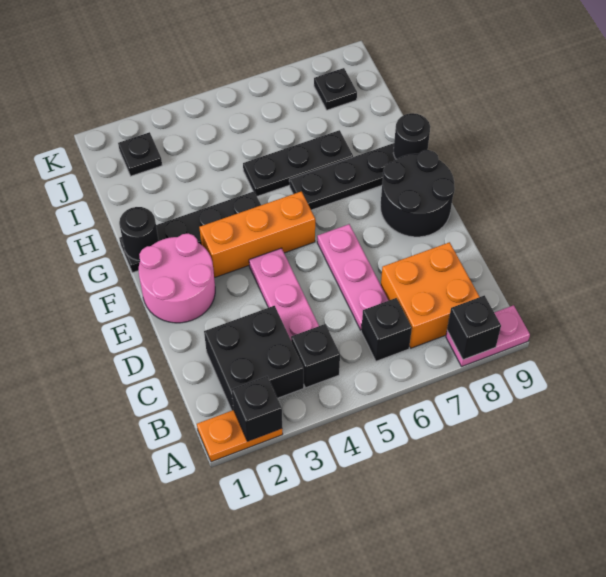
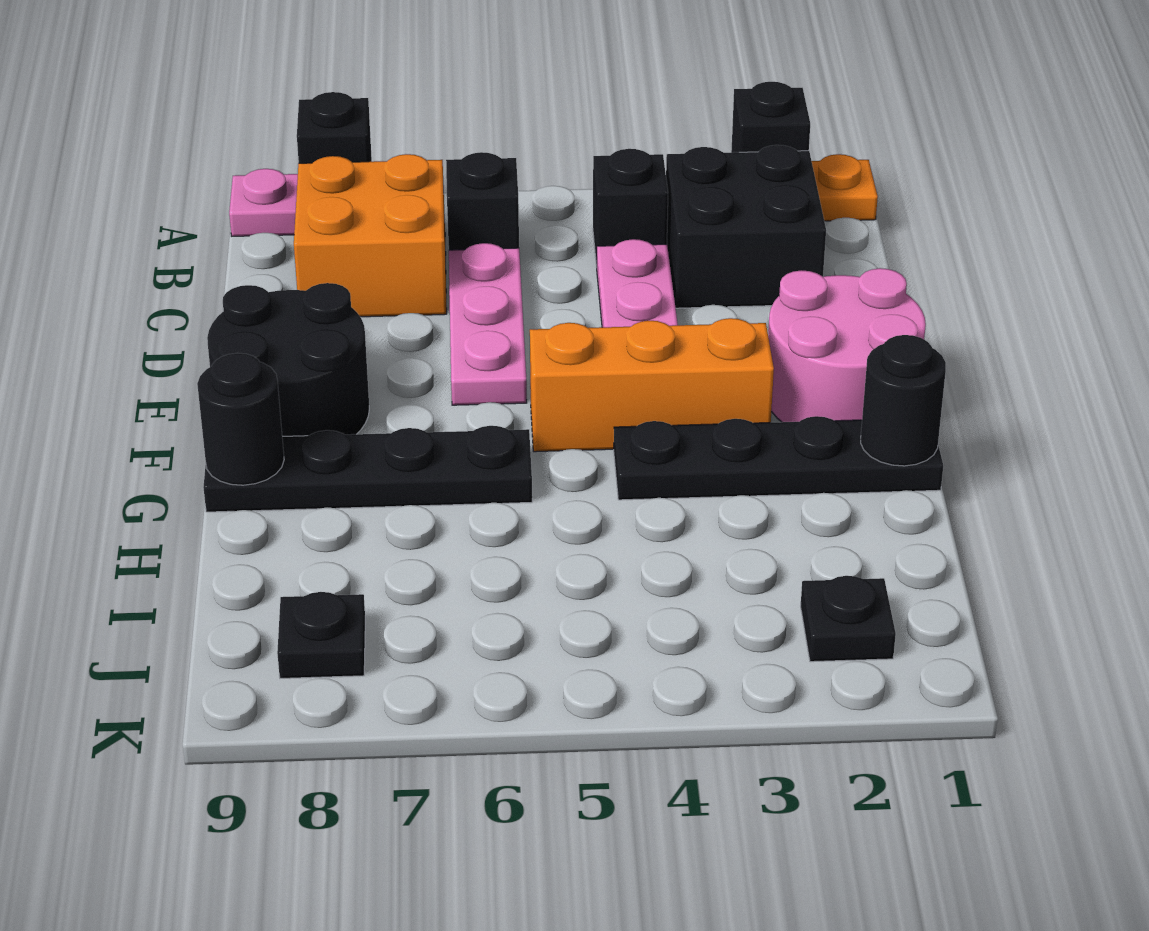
black 1x3 plate [243,130,353,196] -> none

